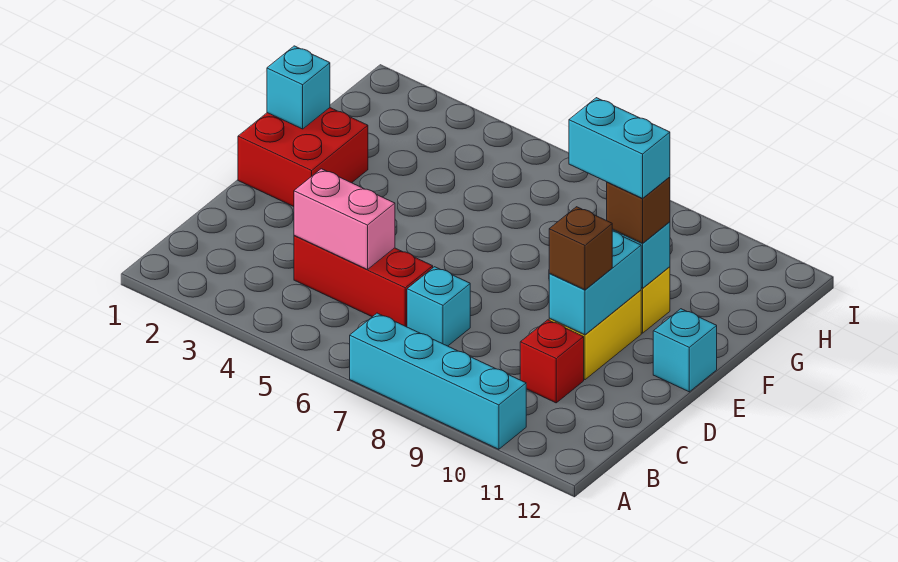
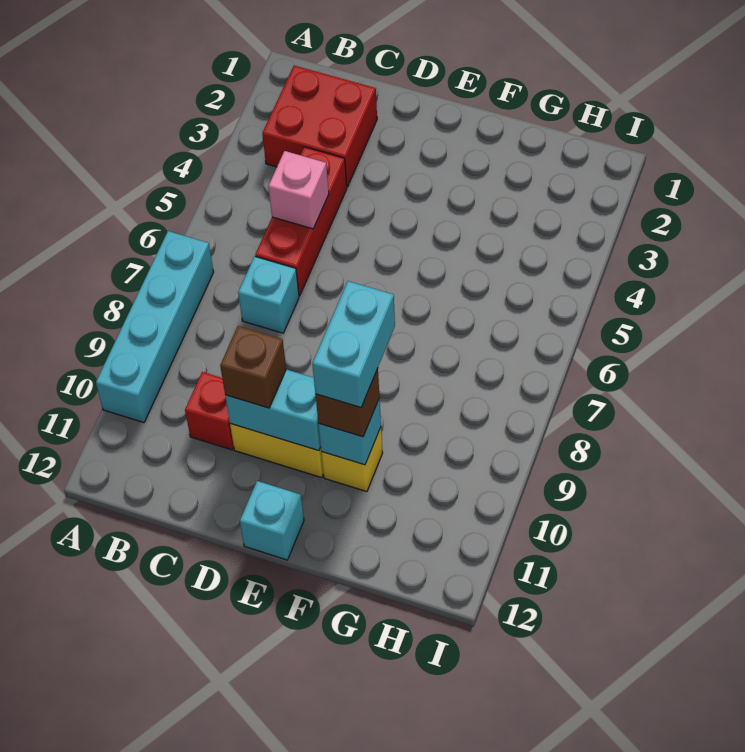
pink 1x2 brick [294,169,395,270] -> pink 1x1 brick [268,151,329,229]
red 2x2 brick [238,108,368,207] -> red 2x2 brick moved to [262,66,377,187]
cyan 1x1 brick [267,46,330,129] -> none

